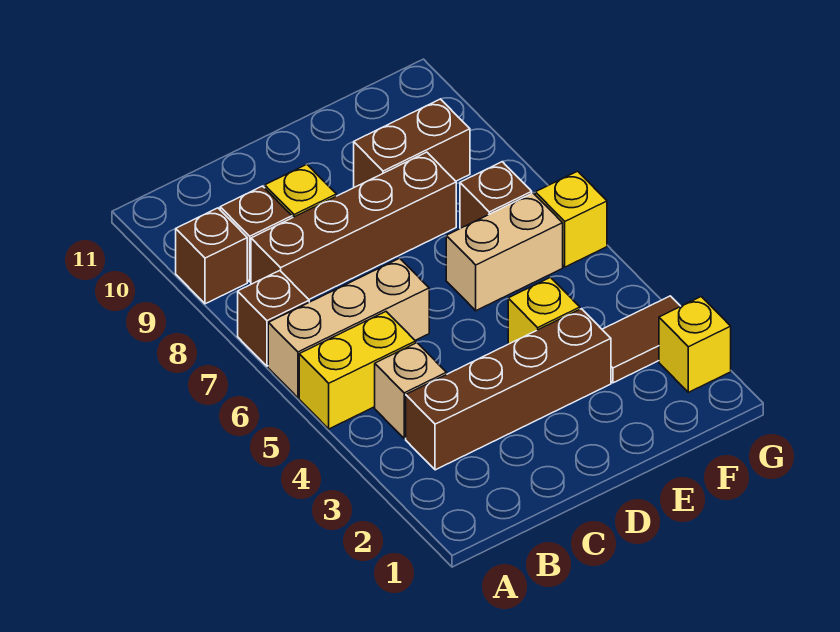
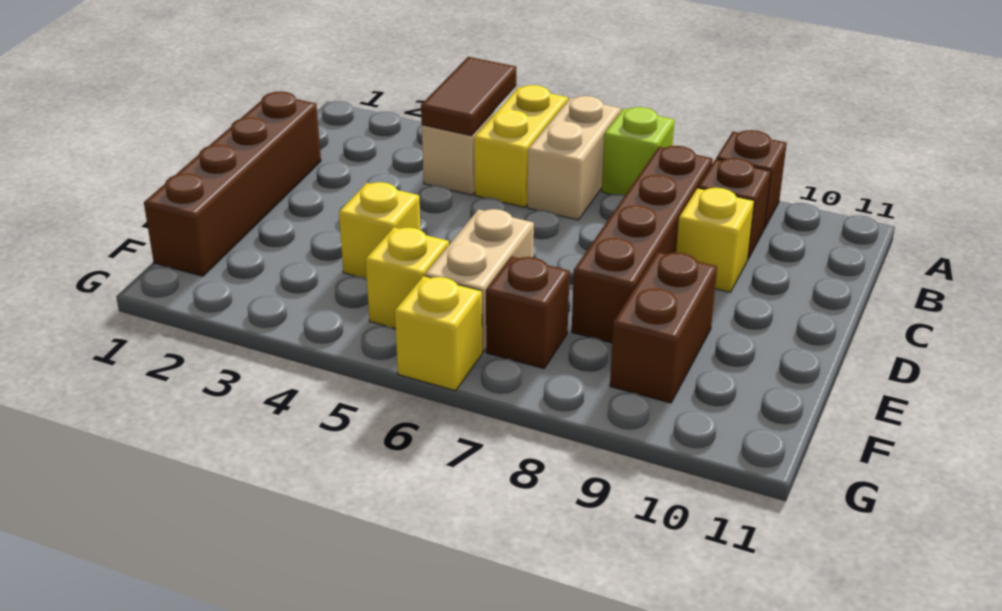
tan 1x3 brick [268,258,429,398] -> tan 1x2 brick [527,96,621,220]
brown 1x1 brick [238,271,309,366] -> lime 1x1 brick [602,107,675,195]
brown 1x4 brick [406,309,611,470] -> brown 1x4 brick moved to [144,91,321,276]
brown 1x2 tile [602,296,681,383] -> brown 1x2 tile moved to [421,57,516,136]
yellow 1x1 brick [659,297,731,392] -> yellow 1x1 brick moved to [366,227,449,329]

